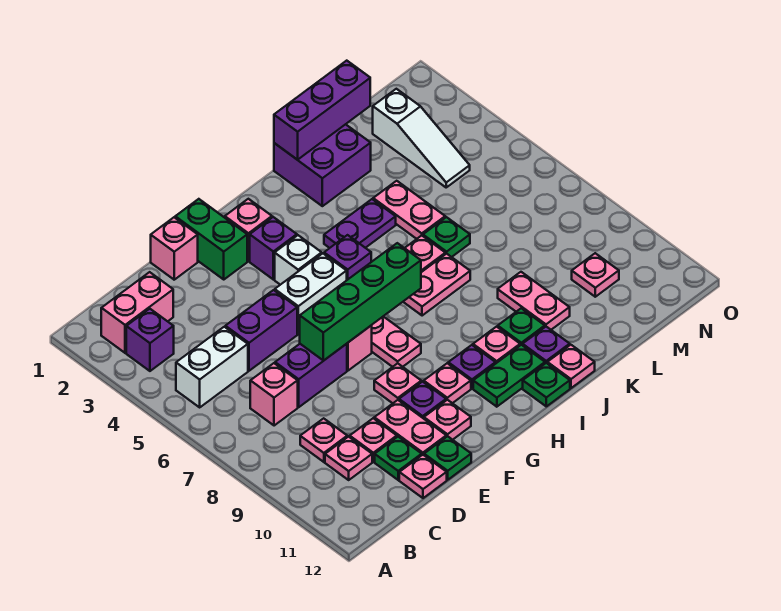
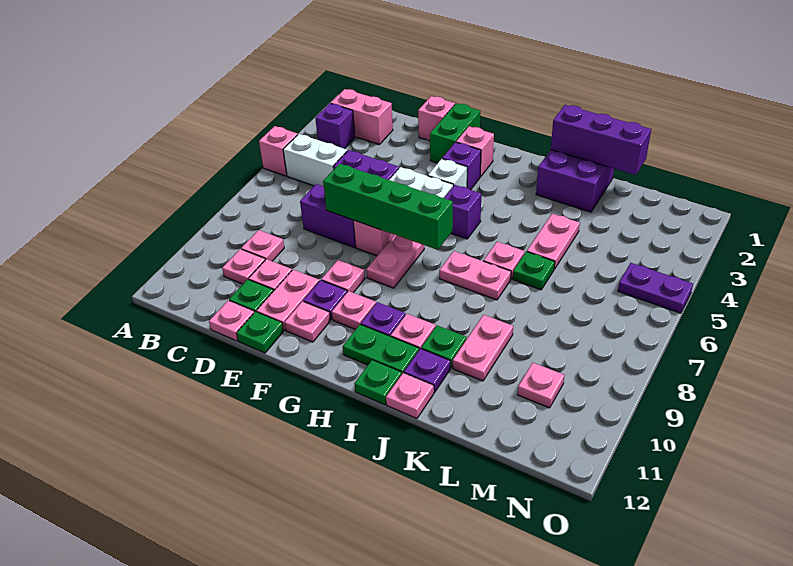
pink 1x1 brick [250,363,298,426] -> pink 1x1 brick moved to [259,126,298,176]
purple 1x2 plate [324,199,396,248] -> purple 1x2 plate moved to [618,263,693,313]
white 1x3 slope [373,89,470,187] -> none

